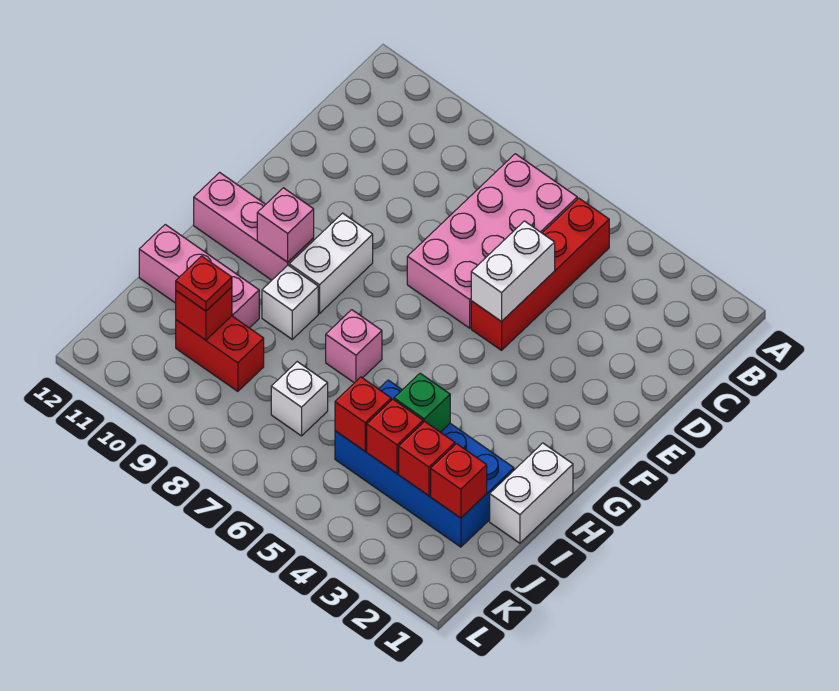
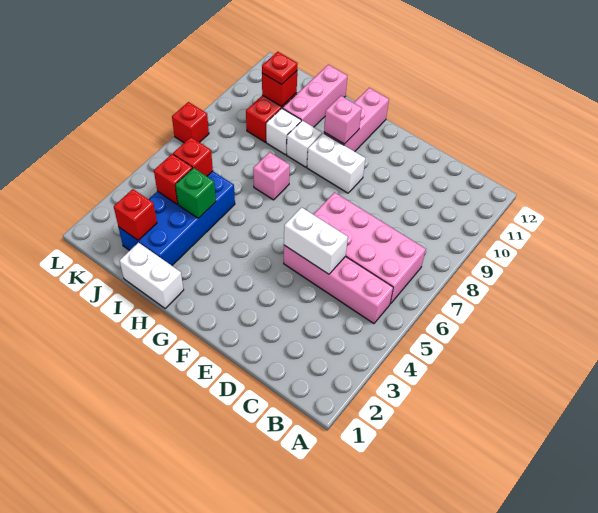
red 1x4 brick [471,198,609,350] -> pink 1x4 brick [284,245,393,324]
red 1x1 brick [399,421,455,496] -> red 1x1 brick moved to [172,102,209,143]
white 1x1 brick [271,362,328,436] -> white 1x1 brick moved to [266,108,301,155]

